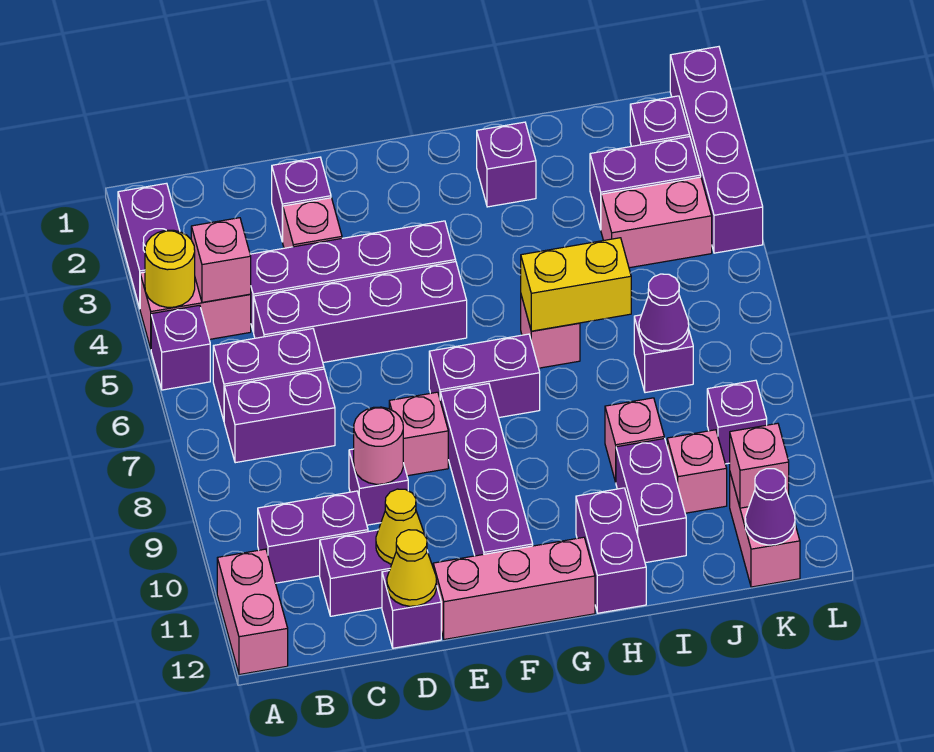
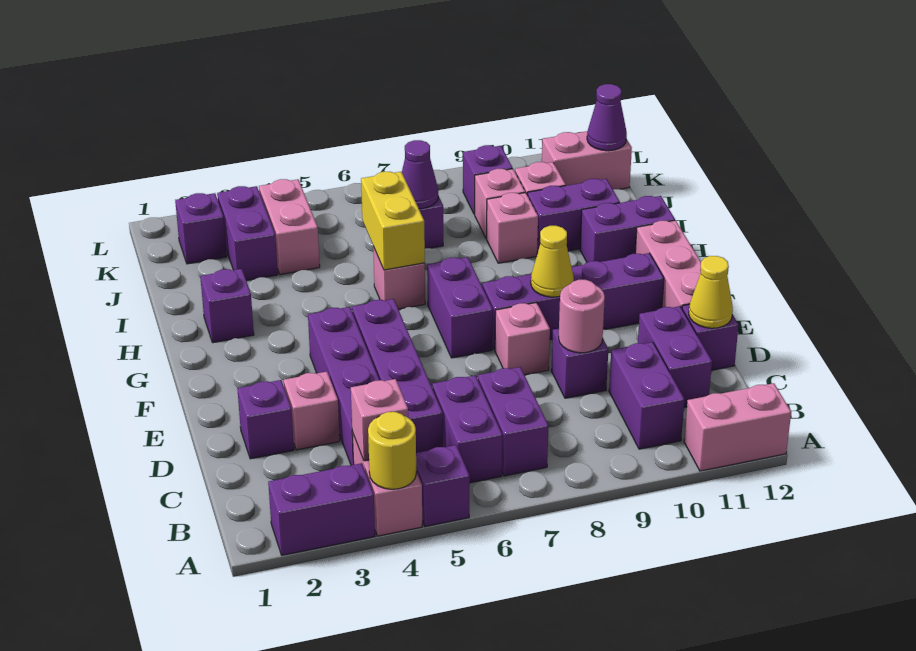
yellow 1x1 cone [376,489,425,564] -> yellow 1x1 cone moved to [531,226,574,297]
pink 1x1 brick [730,423,789,508] -> pink 1x1 brick moved to [475,169,525,239]
purple 1x4 brick [670,47,763,253] -> none

